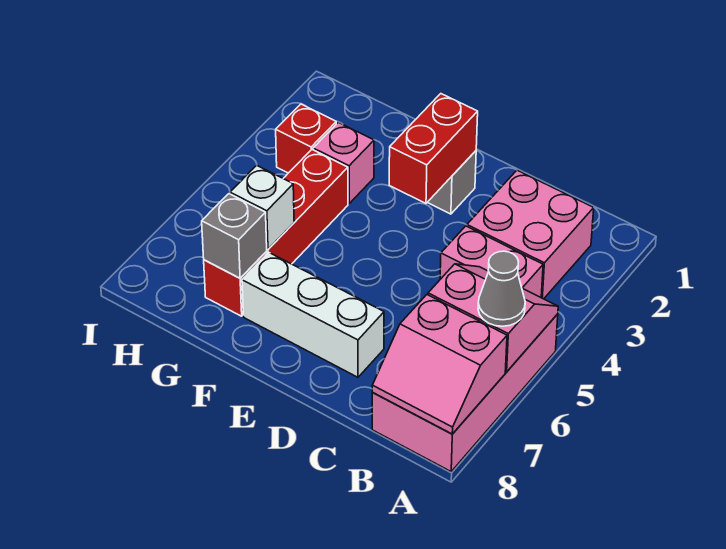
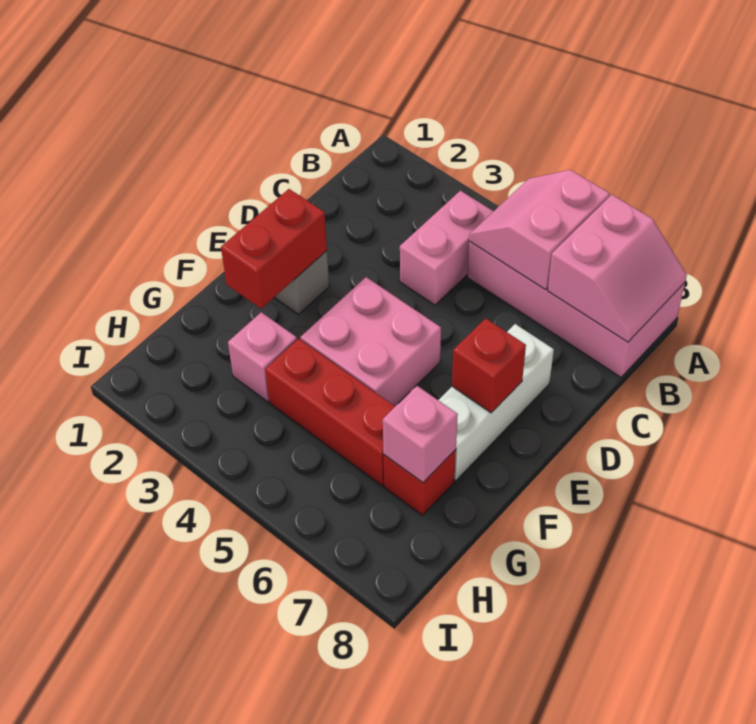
grey 1x1 cone [478,251,525,326] -> none
pink 2x2 brick [467,170,594,299] -> pink 2x2 brick moved to [300,277,441,406]
red 1x2 brick [389,94,478,203] -> red 1x2 brick turned to [221,189,327,309]
white 1x1 brick [230,165,294,249] -> none
grey 1x1 brick [202,194,267,278] -> pink 1x1 brick [383,386,458,483]
red 1x1 brick [276,104,336,173] -> red 1x1 brick moved to [452,318,526,413]

